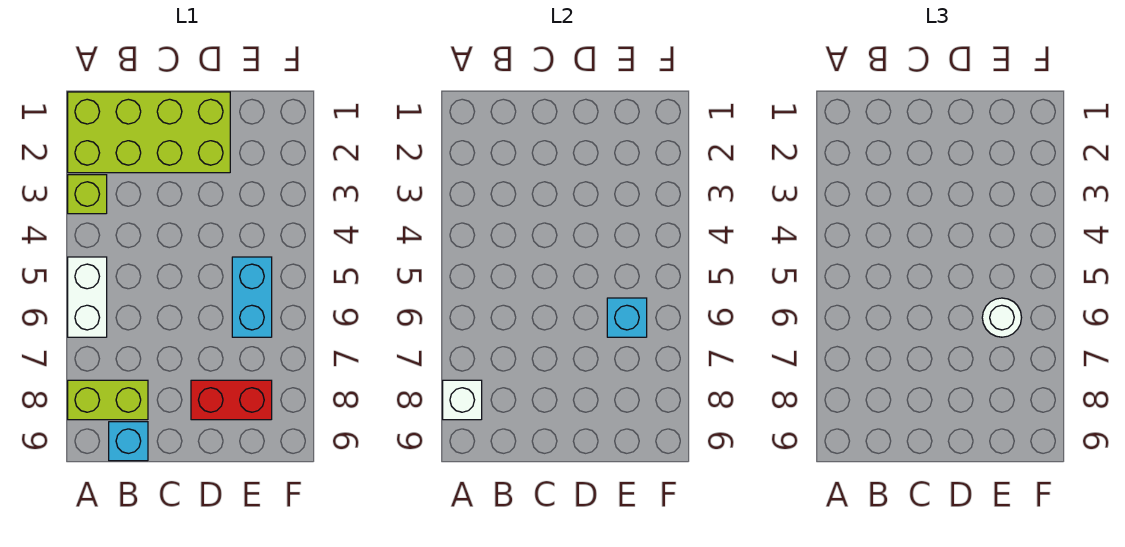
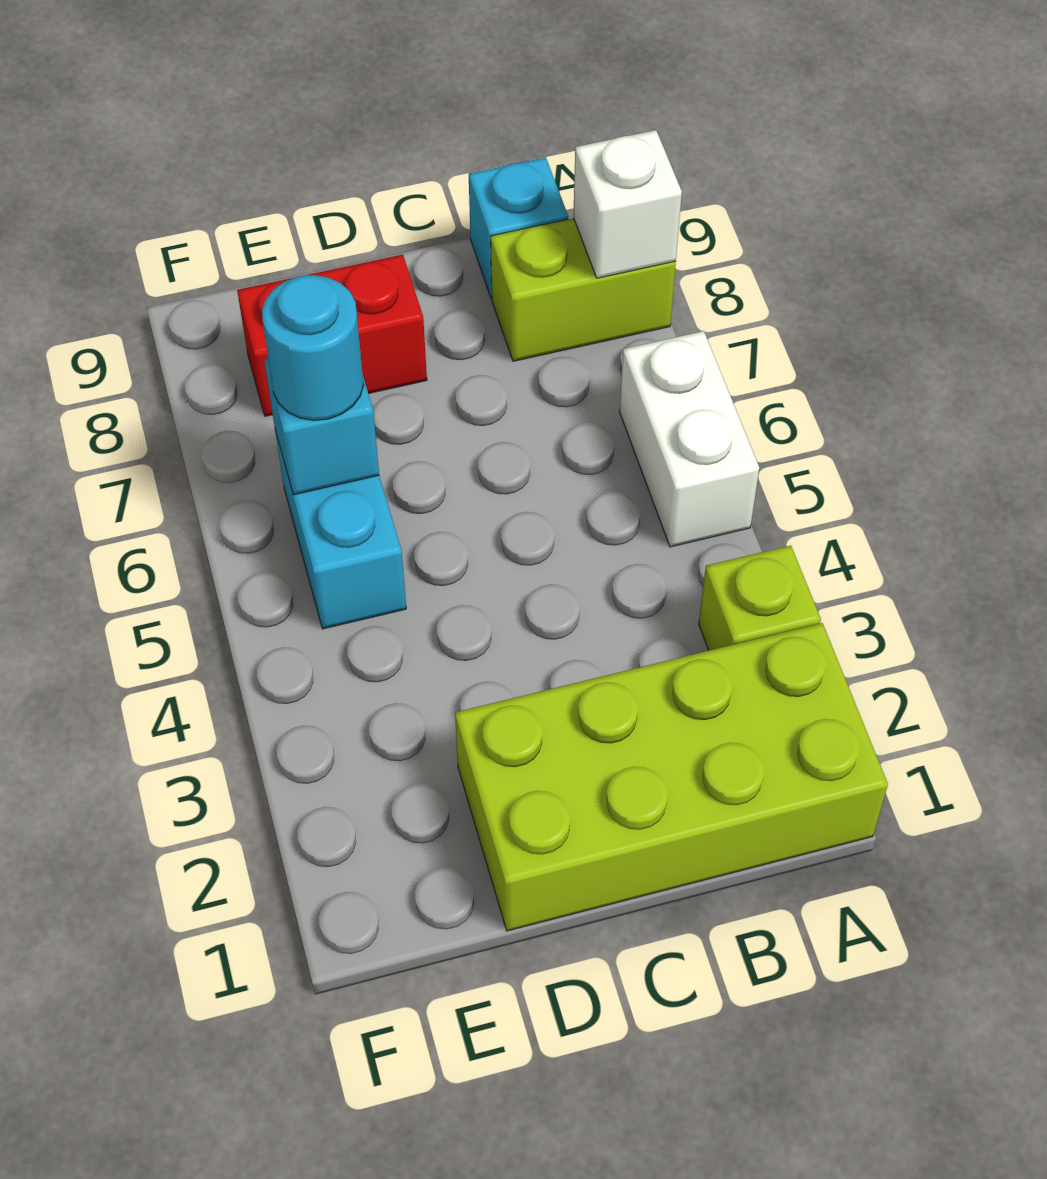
white 1x1 round brick [982,298,1022,337] -> cyan 1x1 round brick [262,275,364,420]

